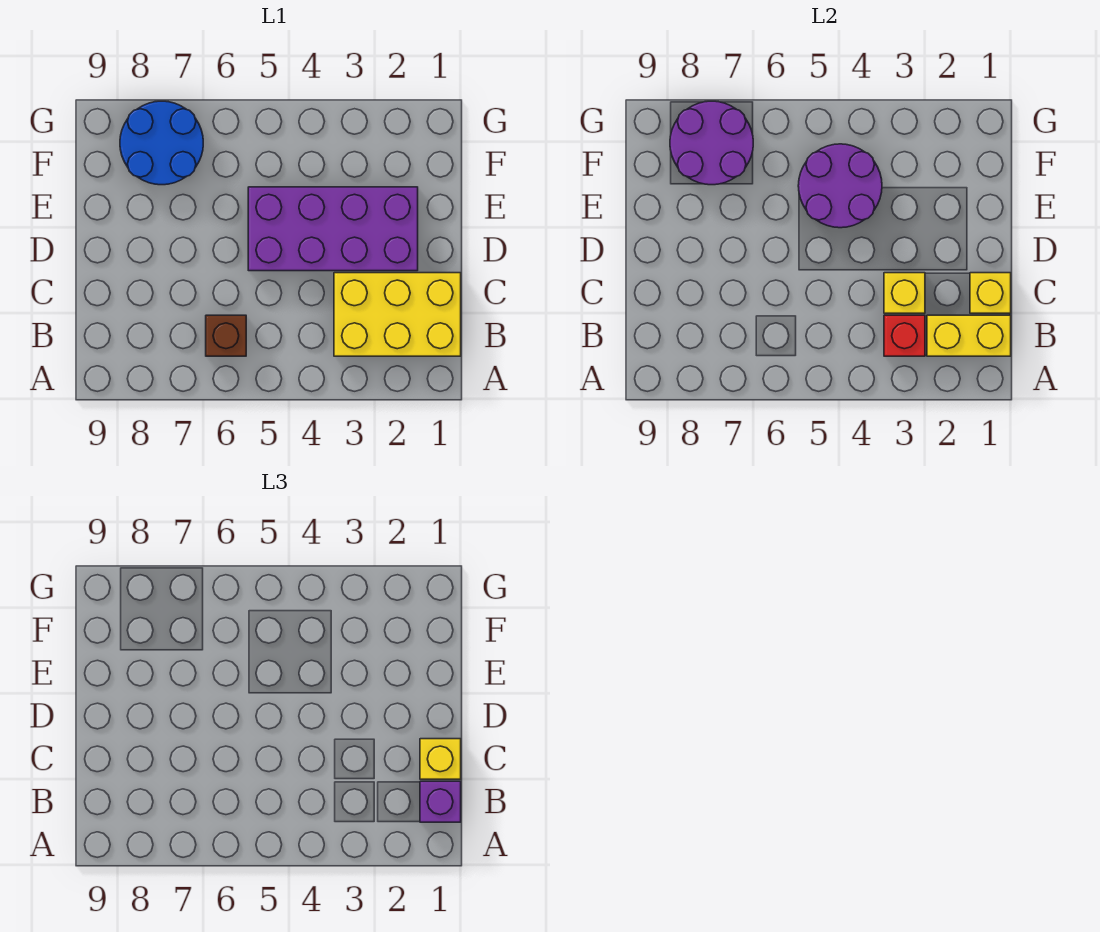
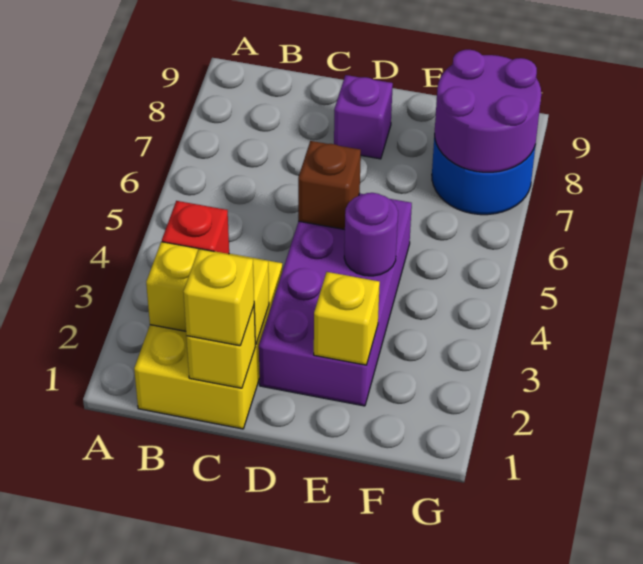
yellow 1x2 brick [927,315,1011,356] -> yellow 1x2 brick turned to [146,242,269,344]
purple 1x1 brick [420,781,461,822] -> purple 1x1 brick moved to [334,75,393,159]
brown 1x1 brick [206,315,246,356] -> brown 1x1 brick moved to [298,141,361,230]
yellow 1x1 brick [884,273,925,313] -> yellow 1x1 brick moved to [314,272,380,365]
purple 2x2 round brick [798,144,882,228] -> purple 1x1 round brick [344,193,398,276]

